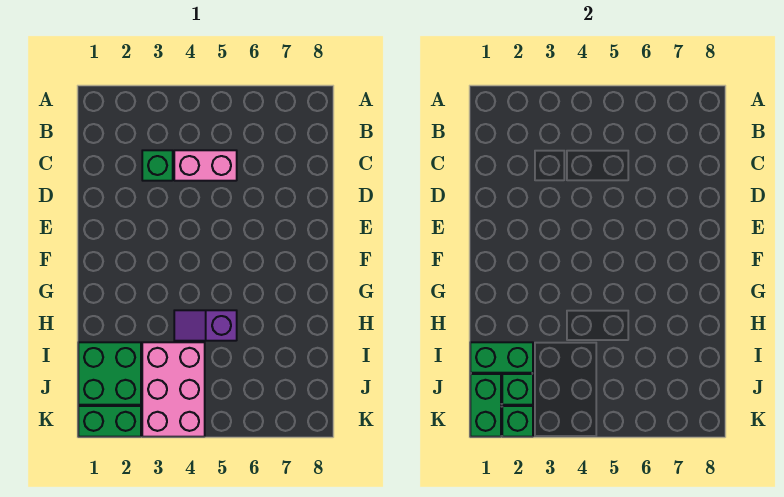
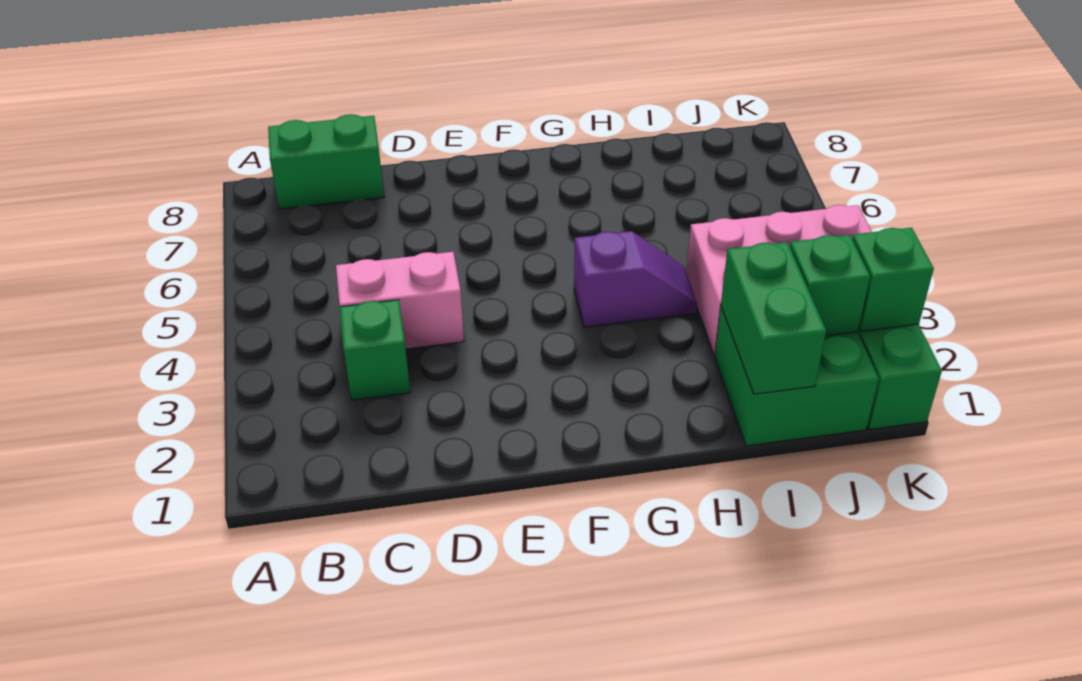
pink 1x2 brick [174,150,237,181] -> pink 1x2 brick turned to [336,252,464,349]
purple 1x2 slope [174,310,237,341] -> purple 1x2 slope turned to [574,231,697,327]
green 1x2 brick [470,374,501,437] -> green 1x2 brick moved to [268,114,384,209]

